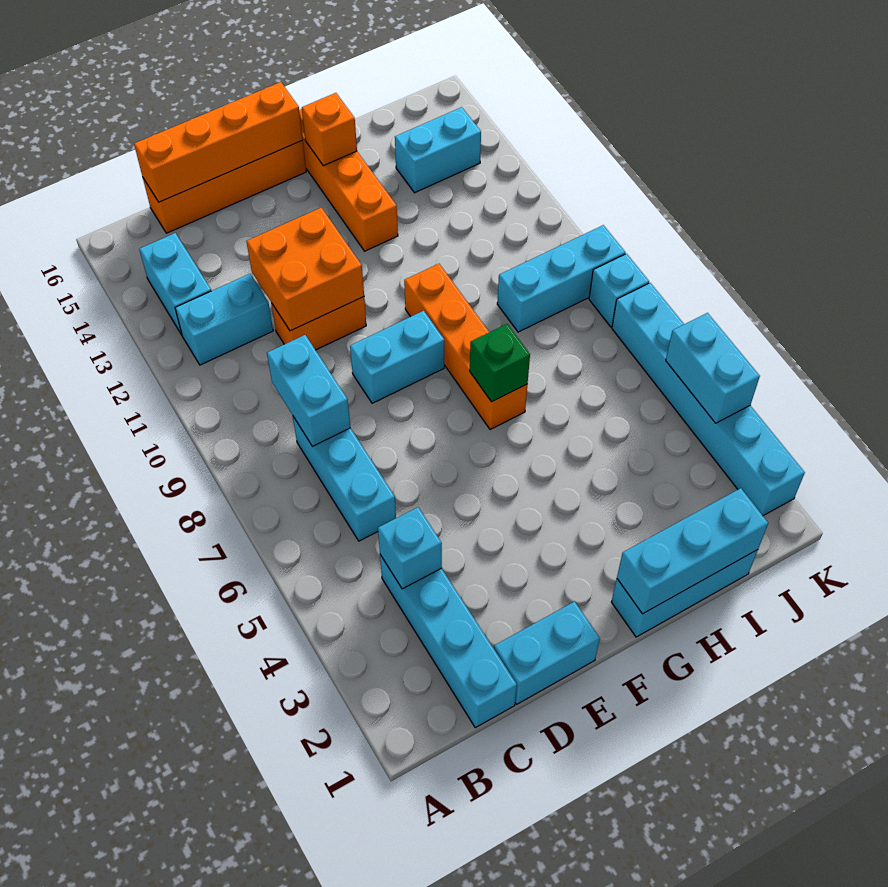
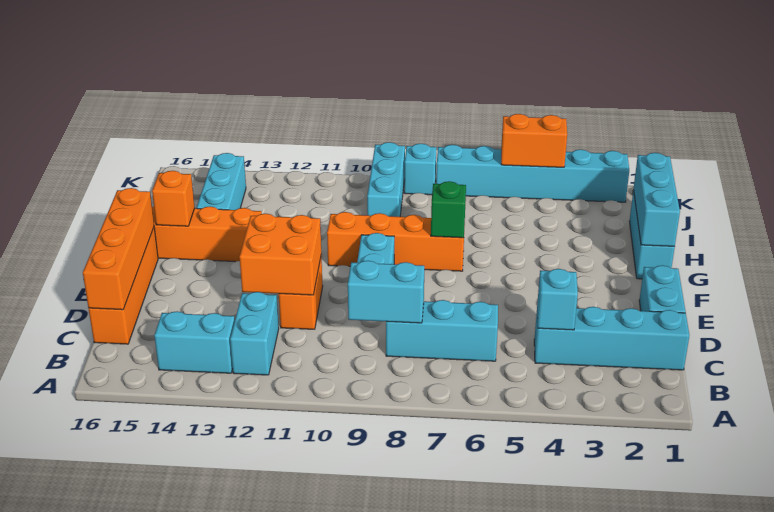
cyan 1x2 brick [395,107,481,193] -> cyan 1x3 brick [197,153,246,210]
cyan 1x2 brick [666,313,760,423] -> orange 1x2 brick [501,114,567,167]

